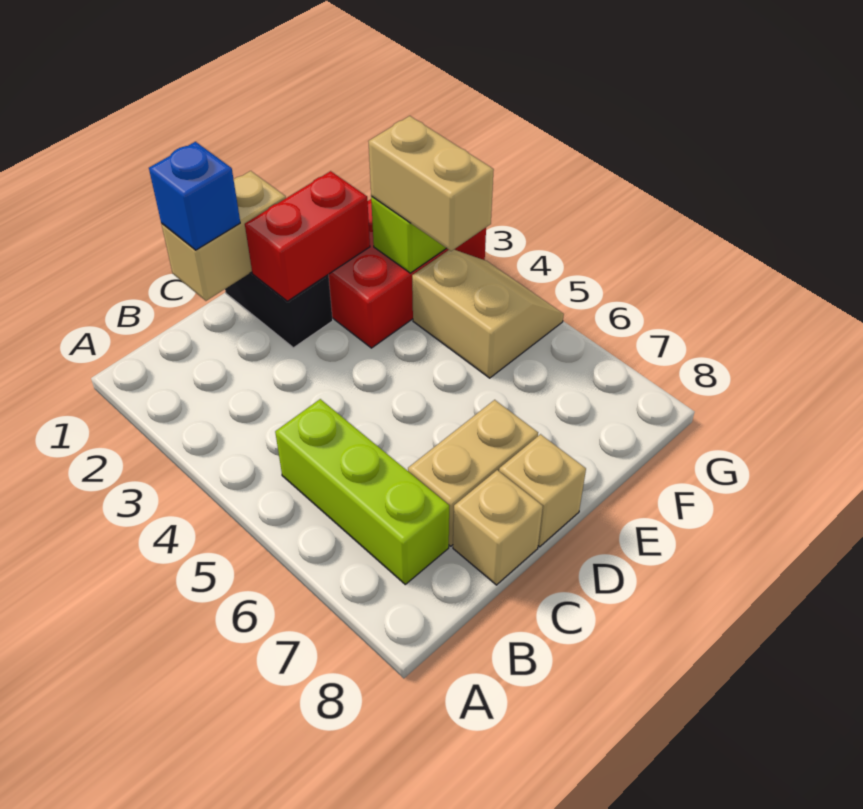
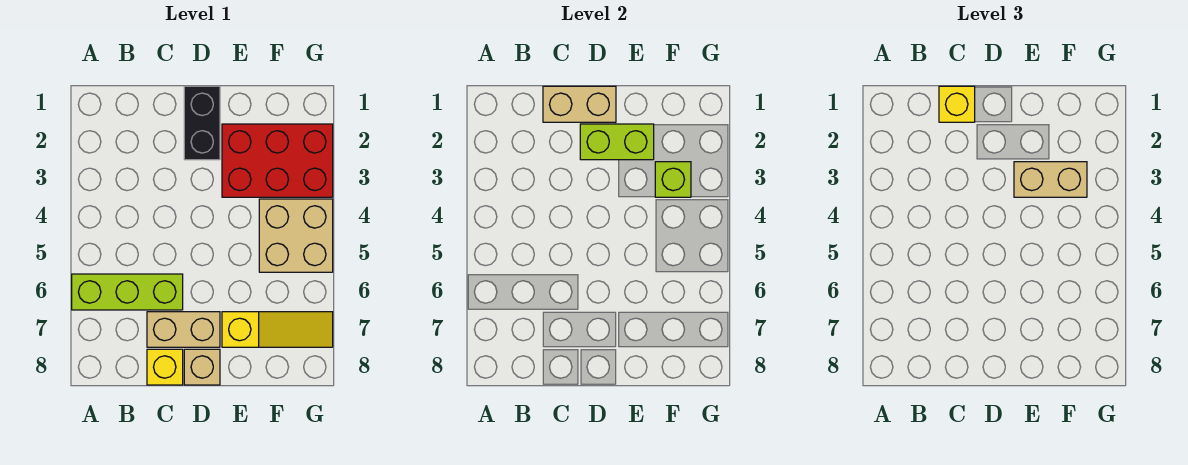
lime 1x3 brick [275,399,449,584] -> lime 1x3 brick turned to [72,274,183,310]
blue 1x1 brick [149,142,240,250] -> yellow 1x1 brick [939,86,975,122]
tan 1x1 brick [453,470,543,585] -> yellow 1x1 brick [147,349,183,385]
red 1x2 brick [245,171,370,301] -> lime 1x2 brick [580,124,654,160]
none -> yellow 1x3 slope [222,312,333,347]
tan 1x2 brick [368,116,494,251] -> tan 1x2 brick turned to [1014,162,1087,197]
tan 2x2 slope [412,250,564,378] -> tan 2x2 brick [259,199,333,272]

